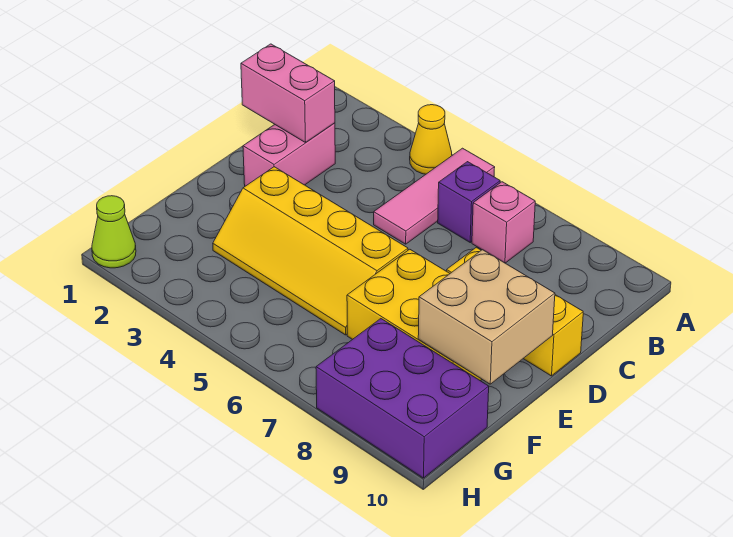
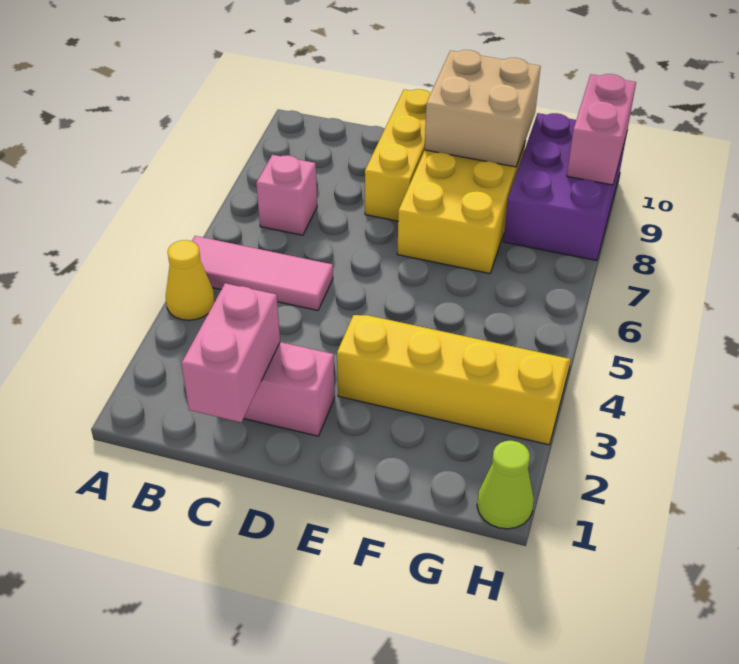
purple 1x1 brick [438,162,500,242] -> none
yellow 2x4 slope [213,167,408,335] -> yellow 2x4 slope turned to [337,315,571,445]
none -> pink 1x2 brick [567,74,636,185]

